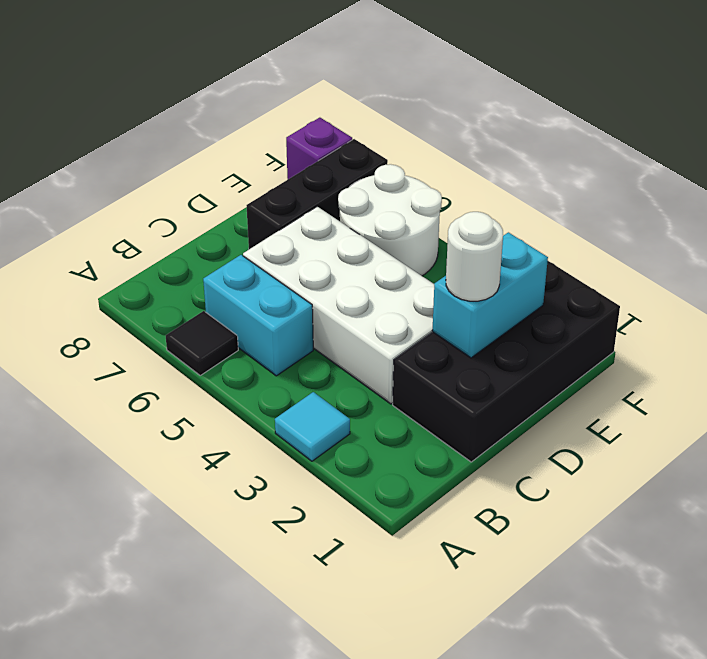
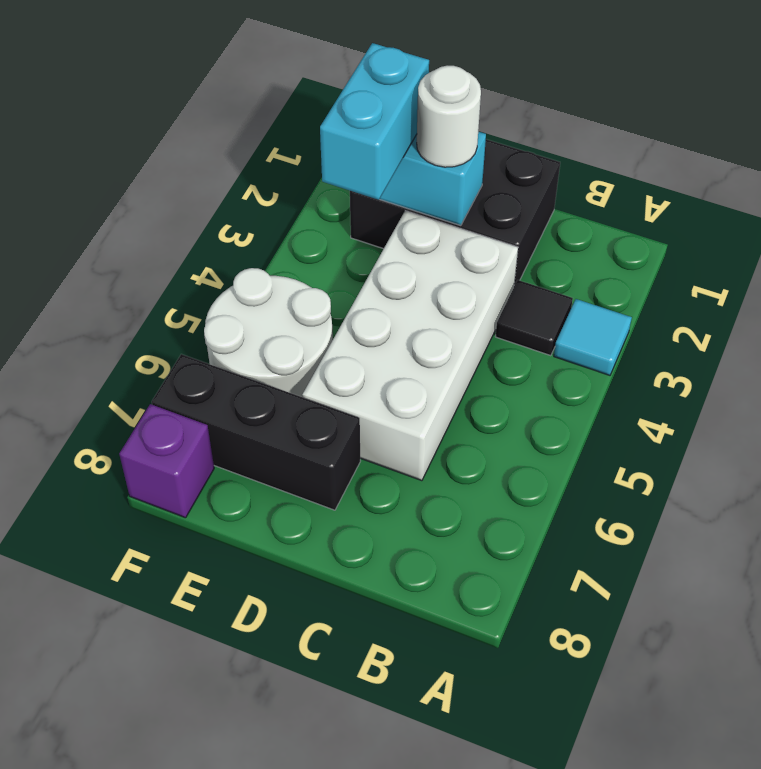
black 1x1 tile [166,311,238,375] -> black 1x1 tile moved to [495,280,573,356]
cyan 1x2 brick [203,255,313,376] -> cyan 1x2 brick moved to [320,43,429,200]
black 2x4 brick [393,261,620,462] -> black 2x3 brick [350,139,560,286]

